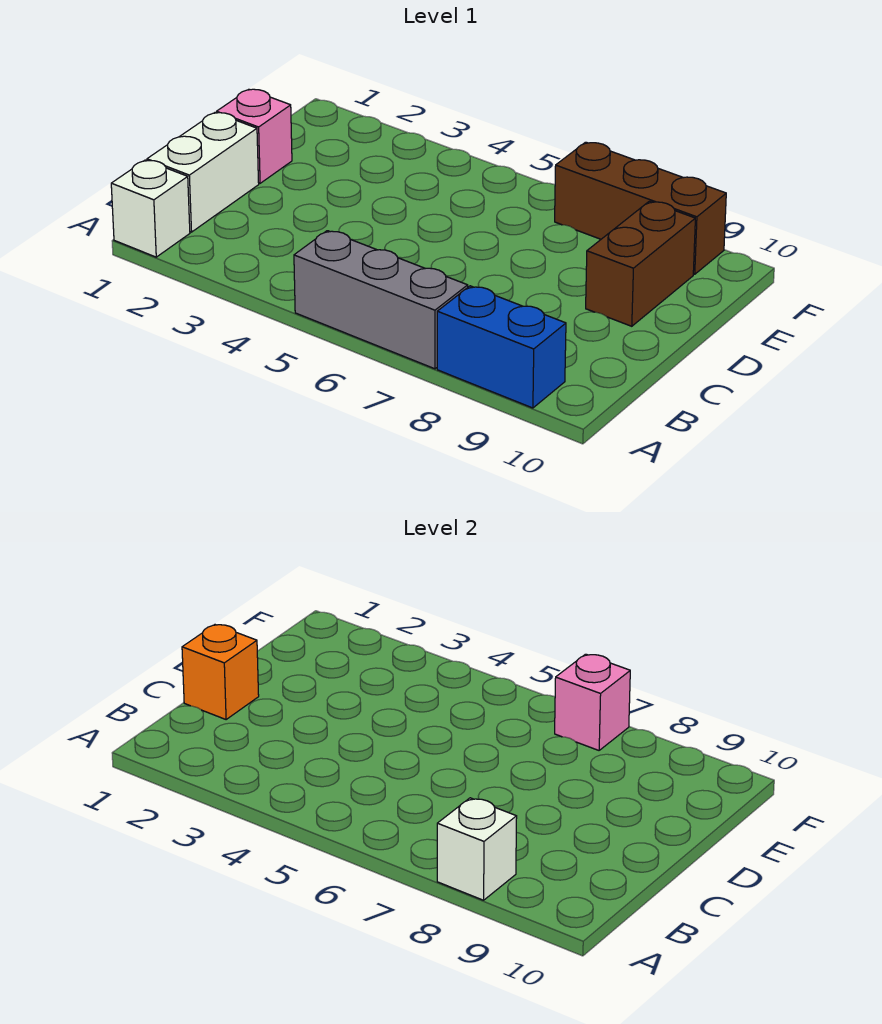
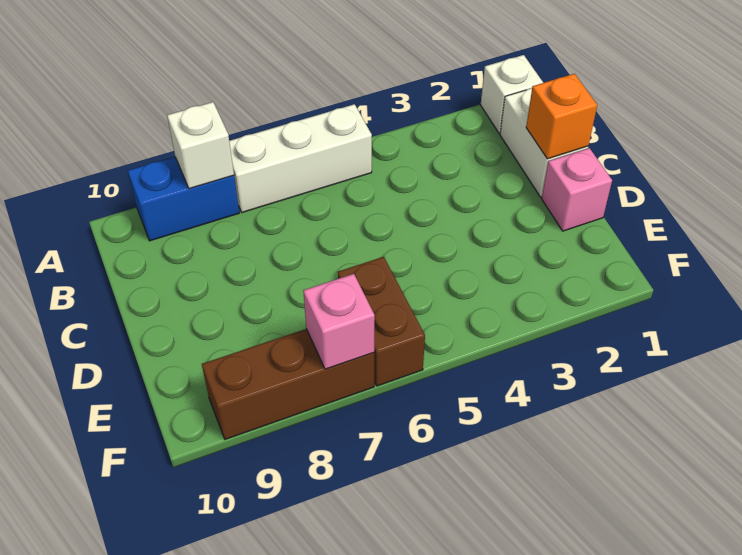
grey 1x3 brick [294,231,468,369] -> white 1x3 brick [229,104,372,212]
brown 1x2 brick [586,201,695,326] -> brown 1x2 brick moved to [338,257,425,386]

